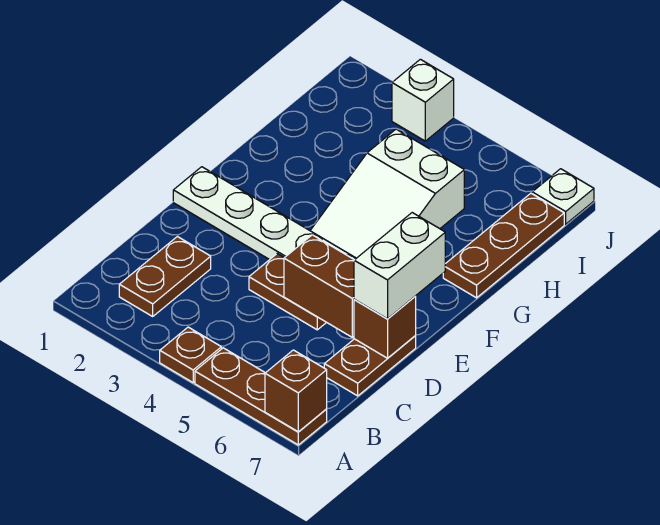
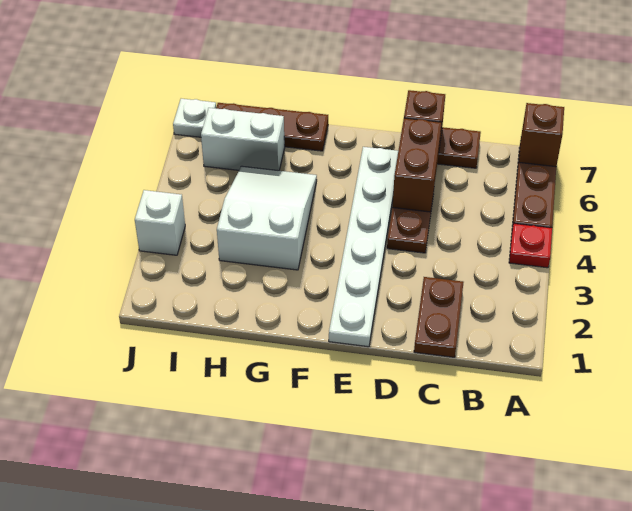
brown 1x1 plate [160,327,221,383] -> red 1x1 plate [509,223,552,268]
brown 1x2 plate [119,237,211,316] -> brown 1x2 plate turned to [414,277,464,357]
white 1x2 brick [354,213,445,319] -> white 1x2 brick moved to [201,108,285,171]
white 2x3 slope [310,129,464,258] -> white 2x3 slope turned to [217,166,317,270]

